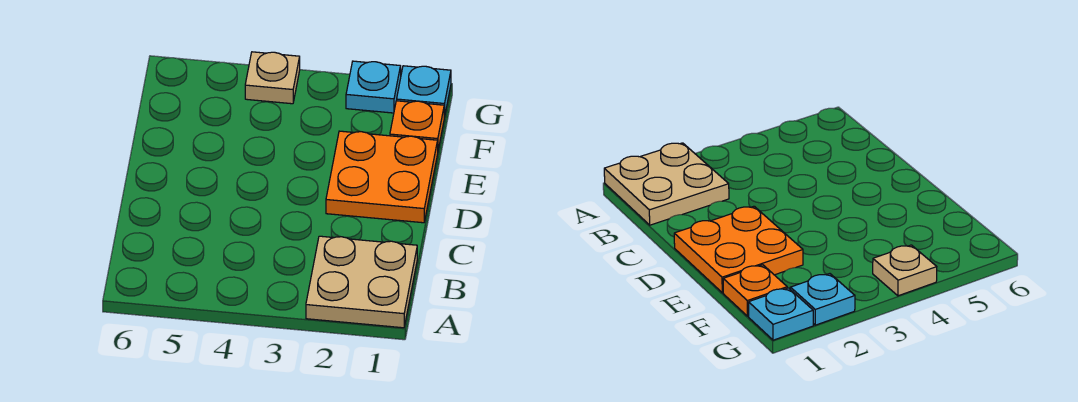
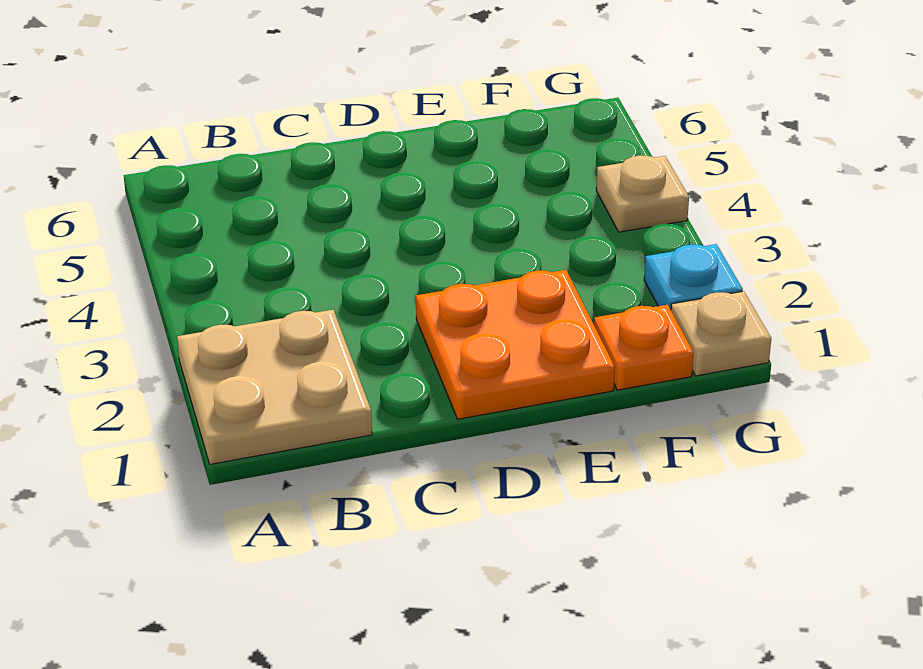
cyan 1x1 plate [397,66,451,117] -> tan 1x1 plate [671,291,771,376]

